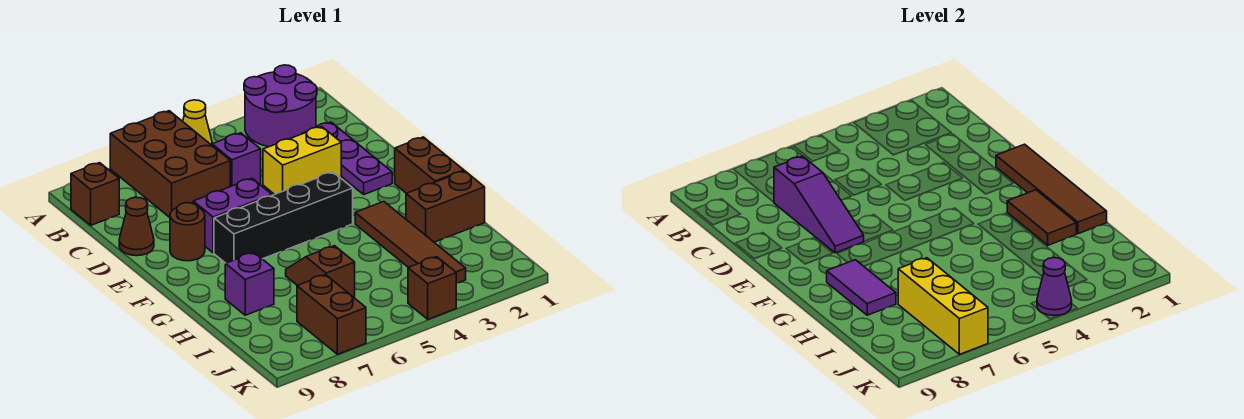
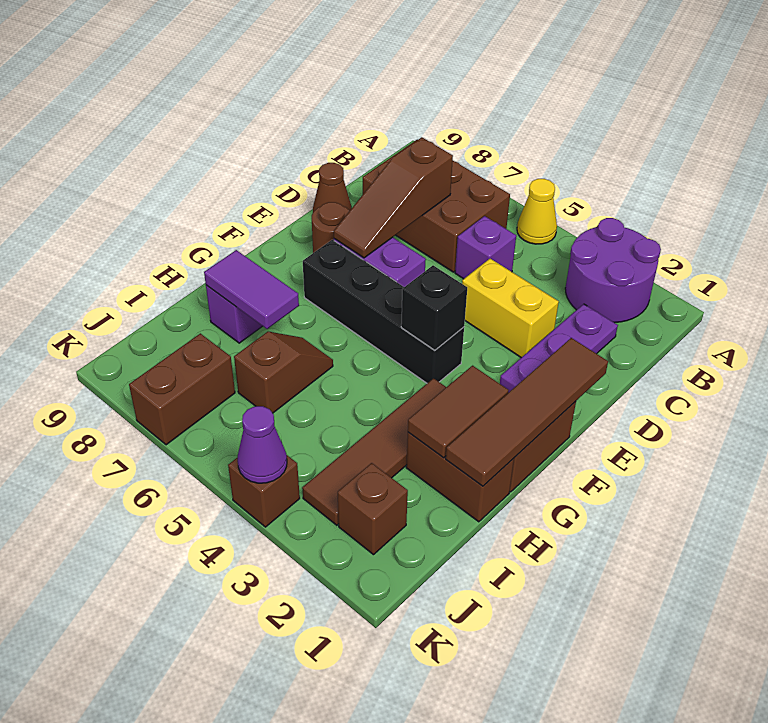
brown 2x3 brick [110,111,230,217] -> brown 2x3 brick turned to [363,140,510,272]
brown 1x1 brick [71,163,119,225] -> brown 1x1 brick moved to [338,463,408,555]
purple 1x3 slope [774,156,864,253] -> brown 1x3 slope [334,137,453,258]
none -> black 1x1 brick [401,265,467,350]
purple 1x2 tile [827,260,896,315] -> purple 1x2 tile turned to [204,250,299,329]
yellow 1x3 brick [898,258,988,354] -> none

